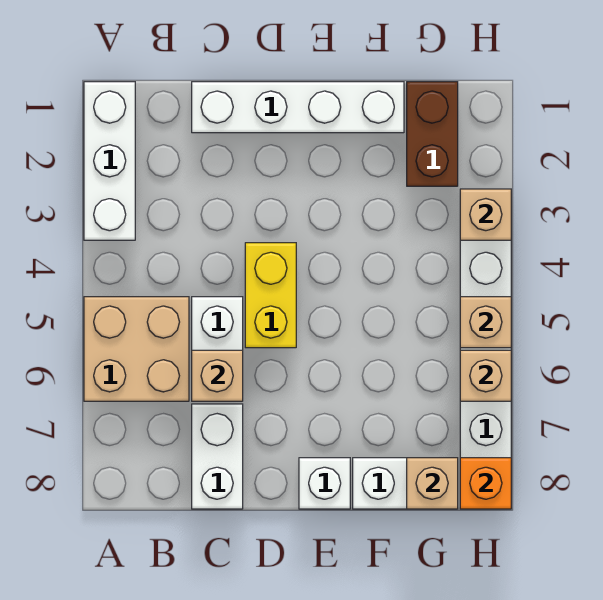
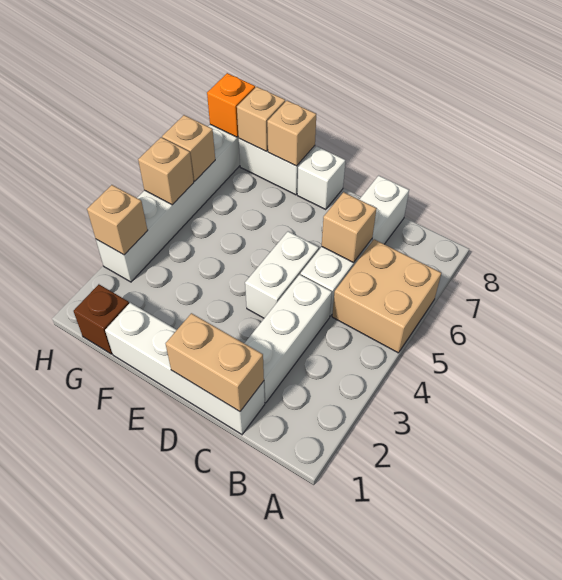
white 1x3 brick [84,82,135,240] -> white 1x3 brick moved to [244,274,332,403]
none -> tan 1x2 brick [166,313,264,412]
yellow 1x2 brick [245,243,296,348] -> white 1x2 brick [245,231,319,318]
none -> tan 1x1 brick [267,101,316,166]
brown 1x2 brick [407,82,458,186] -> brown 1x1 brick [74,284,129,354]

